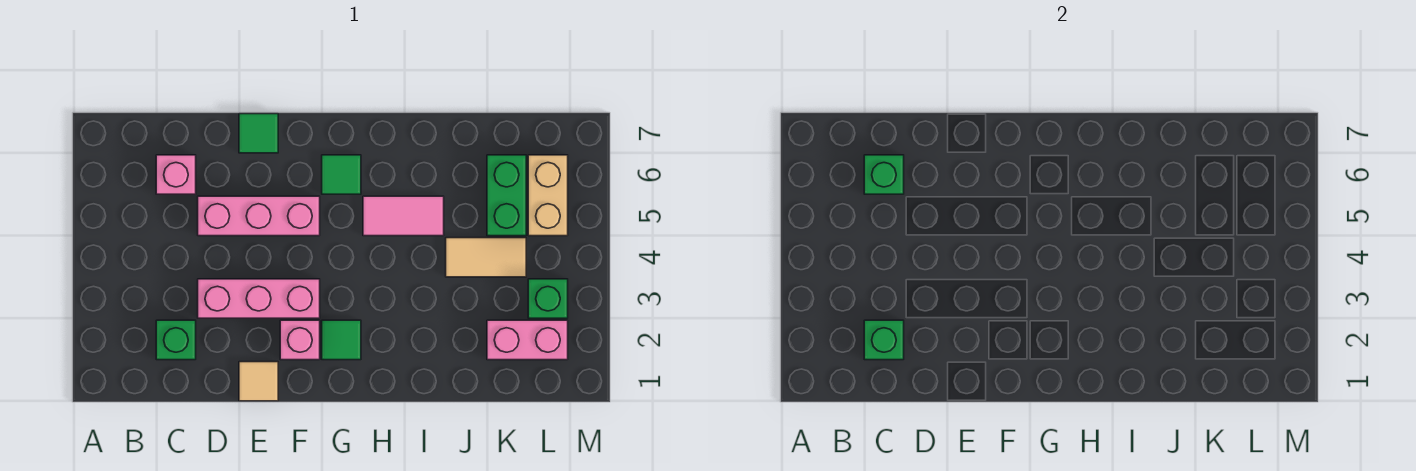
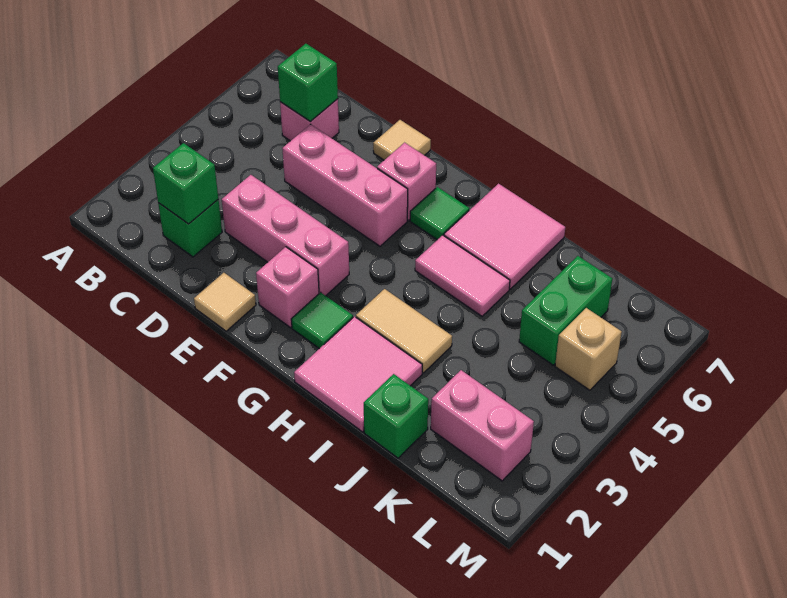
green 1x1 tile [239,114,278,153] -> tan 1x1 tile [373,120,431,160]
none -> pink 1x1 brick [377,143,436,220]
none -> pink 2x2 tile [294,317,422,432]
none -> pink 2x2 tile [444,184,565,289]
tan 1x2 tile [446,238,526,277] -> tan 1x2 tile moved to [356,289,452,373]
green 1x1 brick [528,279,568,318] -> green 1x1 brick moved to [364,374,428,458]
tan 1x2 brick [528,155,568,236] -> tan 1x1 brick [555,308,622,390]

